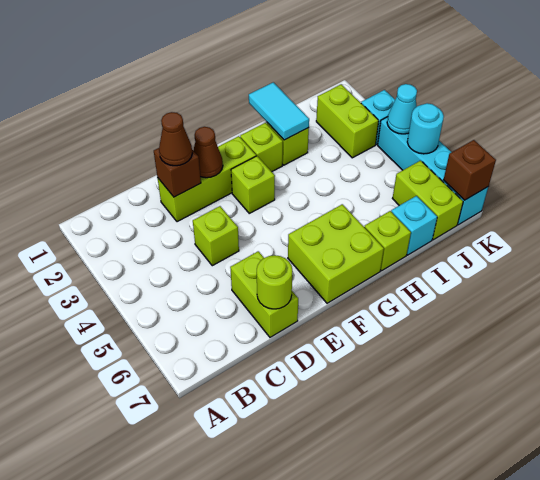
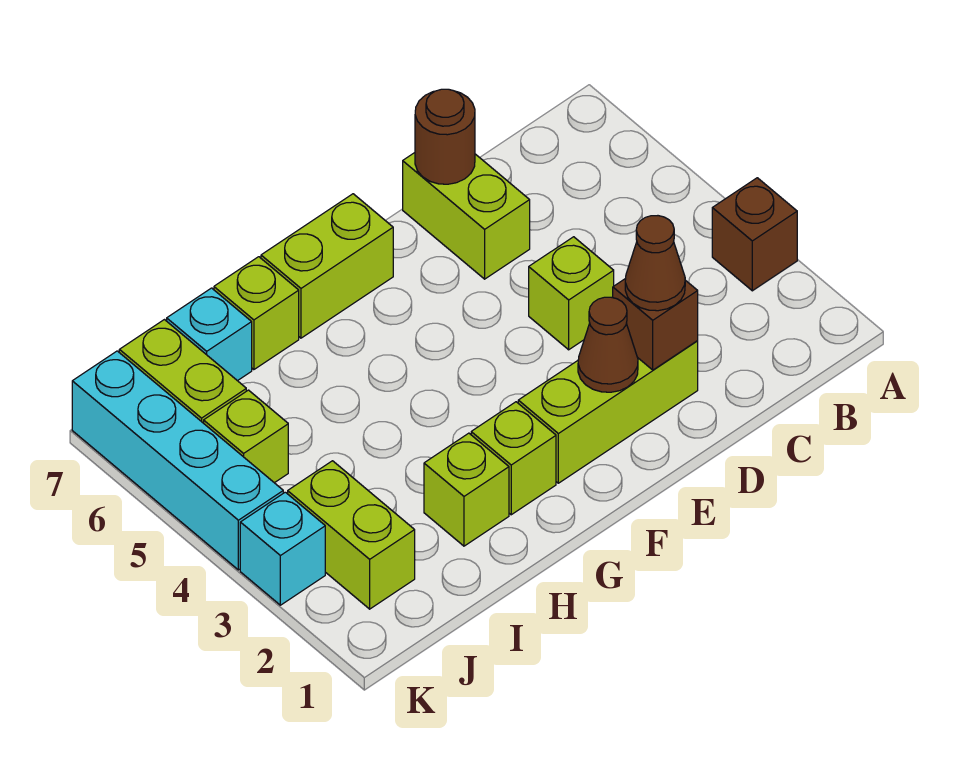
lime 1x1 round brick [257,255,292,309] -> brown 1x1 round brick [415,89,475,184]
lime 1x1 brick [231,156,275,213] -> lime 1x1 brick moved to [204,390,288,483]
lime 2x2 brick [288,204,384,303] -> lime 1x2 brick [261,194,393,338]
cyan 1x2 tile [249,82,309,140] -> none
cyan 1x1 cone [387,84,417,134] -> none
cyan 1x1 round brick [407,103,444,154] -> none
brown 1x1 brick [444,140,496,200] -> brown 1x1 brick moved to [712,178,797,291]

